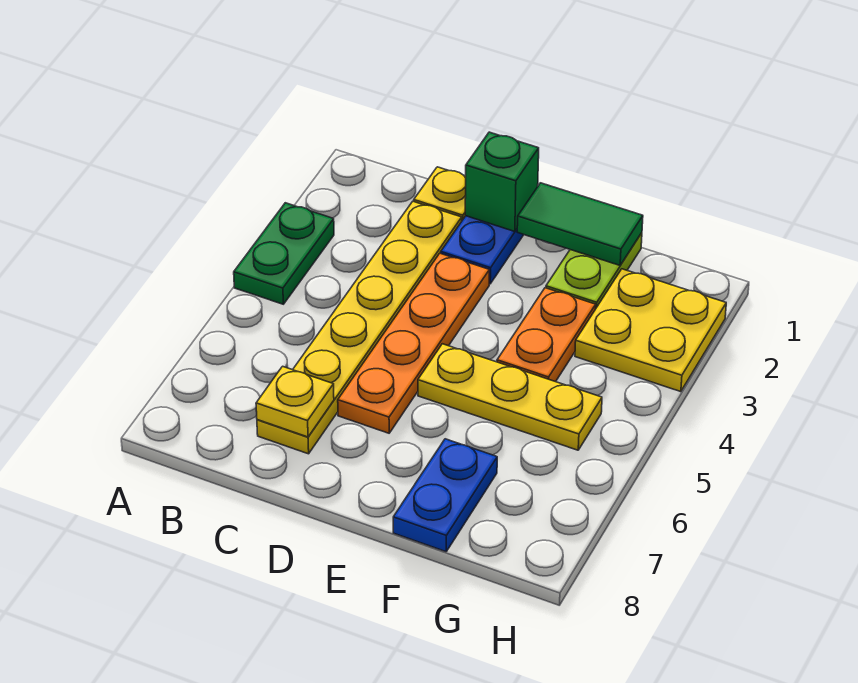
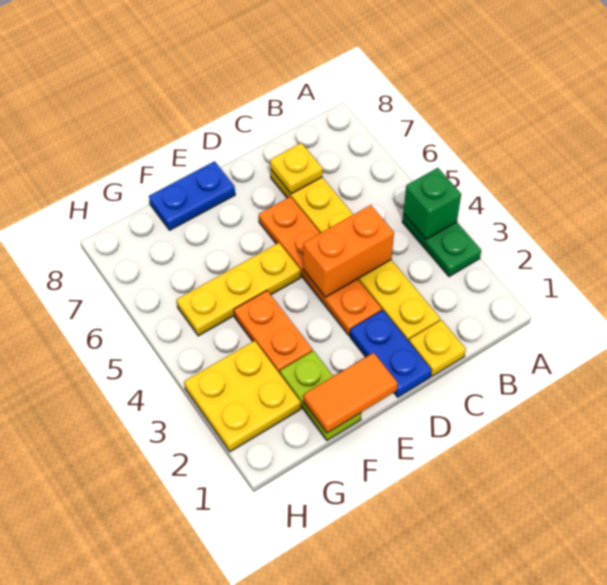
none -> orange 1x2 brick [303,205,394,297]
green 1x1 brick [465,132,539,232] -> green 1x1 brick moved to [403,168,461,239]
green 1x2 tile [517,183,643,265] -> orange 1x2 tile [304,353,398,433]
blue 1x2 plate [393,439,497,552] -> blue 1x2 plate turned to [149,161,235,230]

